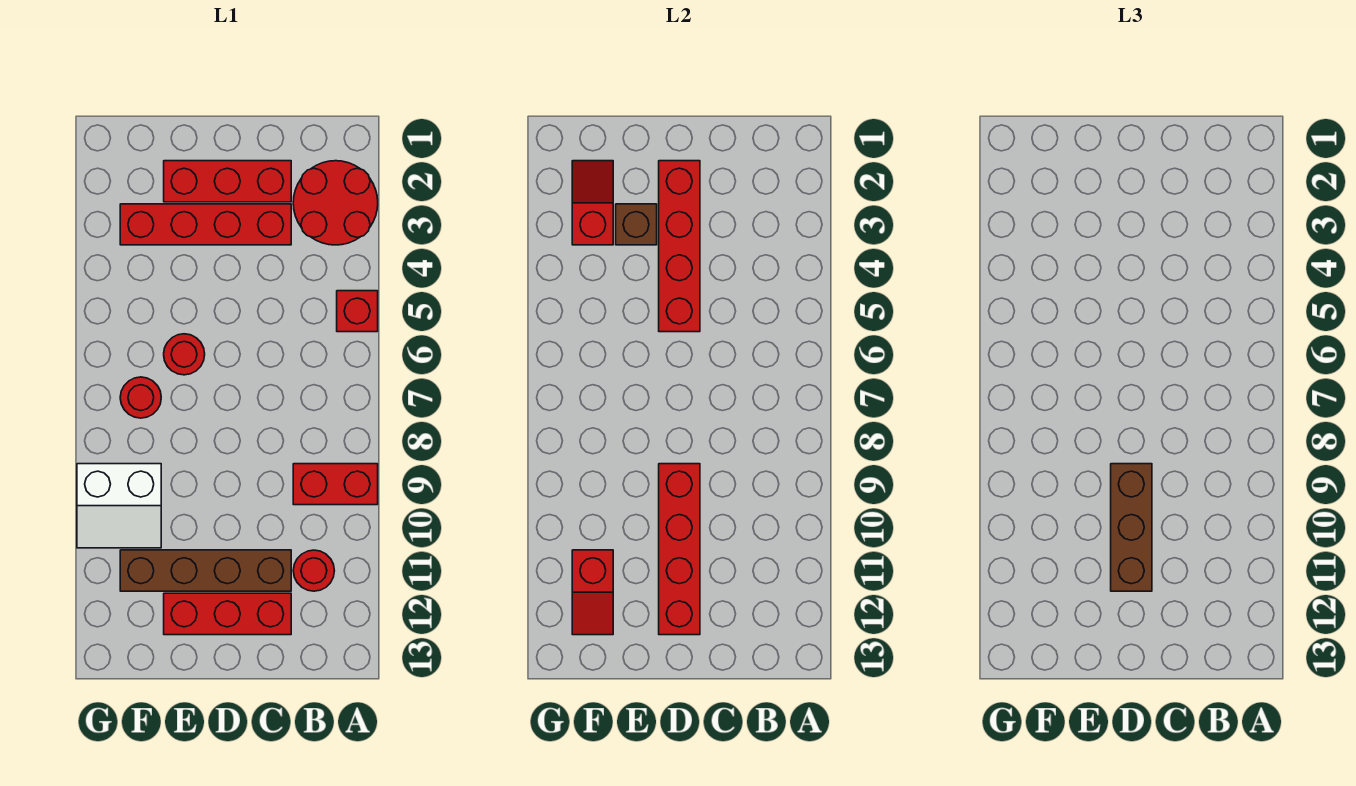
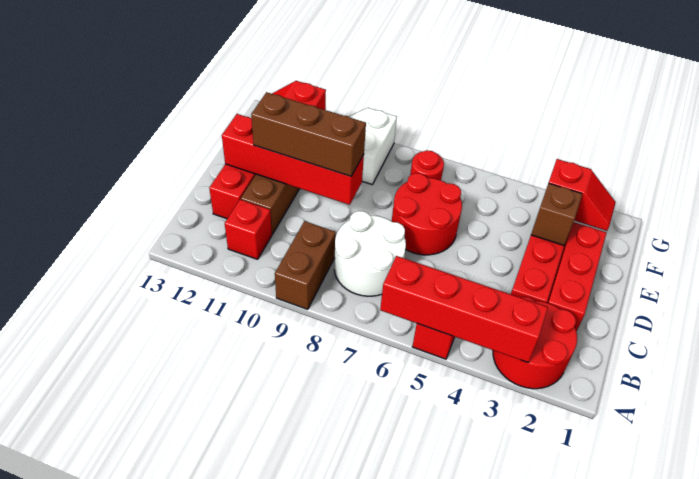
red 1x2 brick [293,464,378,505] -> brown 1x2 brick [275,221,336,309]
none -> white 2x2 round brick [334,211,406,296]
red 1x1 round brick [293,550,334,591] -> red 1x1 brick [225,199,272,259]
red 1x4 brick [659,161,700,332] -> red 1x4 brick moved to [380,256,548,363]
red 1x1 round brick [164,334,205,375] -> red 2x2 round brick [392,173,462,255]

